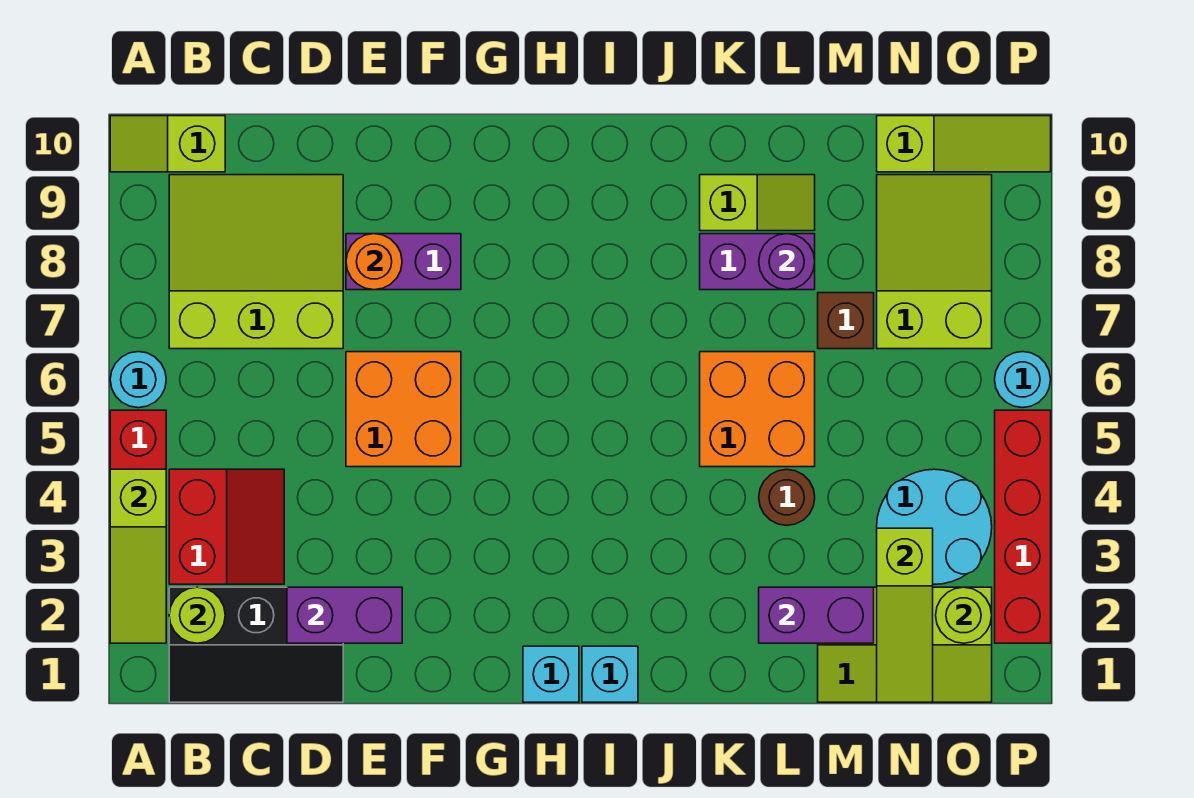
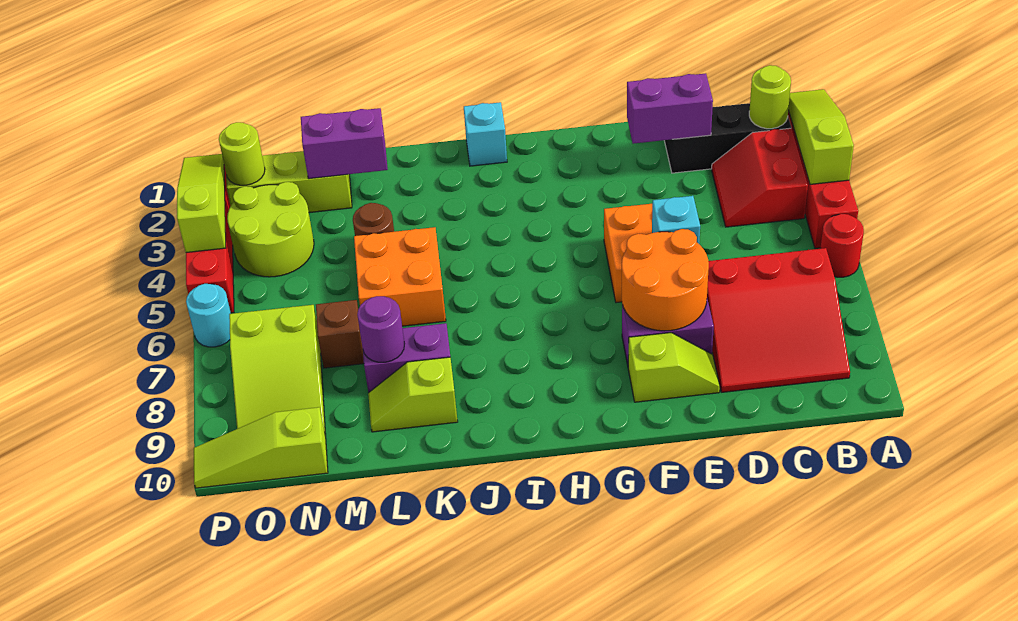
cyan 1x1 round brick [110,352,166,408] -> red 1x1 round brick [820,214,864,277]
lime 1x2 slope [110,116,225,172] -> lime 1x2 slope moved to [628,333,720,402]
lime 3x3 slope [169,175,343,349] -> red 3x3 slope [707,248,850,392]
orange 1x1 round brick [346,234,402,290] -> orange 2x2 round brick [622,229,709,331]
cyan 1x1 brick [523,646,579,702] -> cyan 1x1 brick moved to [652,196,700,244]
lime 1x3 slope [877,528,933,702] -> lime 1x3 slope moved to [177,154,226,252]
cyan 2x2 round brick [877,469,992,584] -> lime 2x2 round brick [227,182,314,277]

